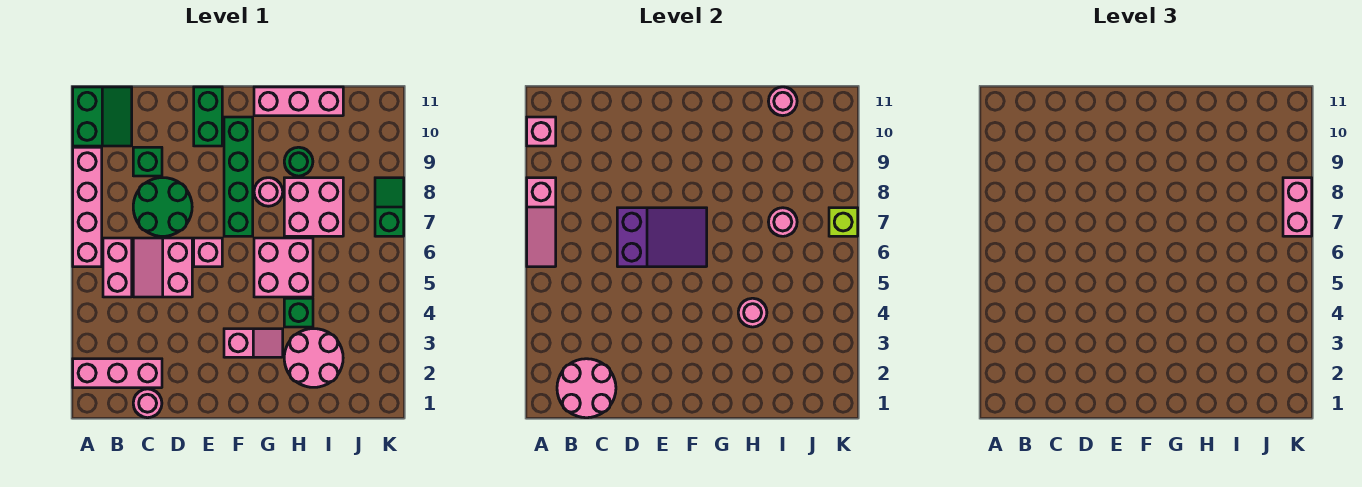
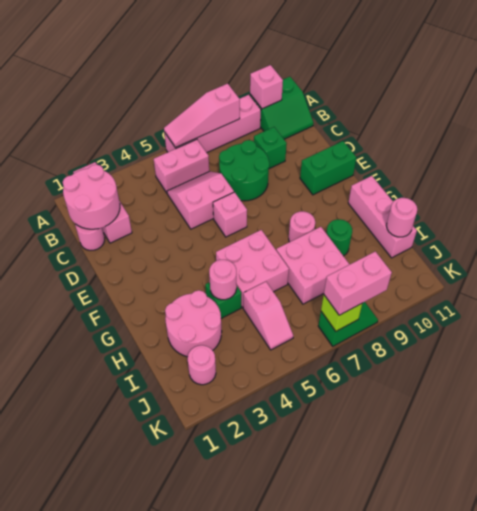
purple 2x3 slope [617,208,707,267] -> none
pink 1x2 slope [224,329,283,357] -> pink 1x2 slope moved to [243,282,293,350]
green 1x4 brick [224,117,253,236] -> none
pink 1x1 round brick [769,208,797,236] -> pink 1x1 round brick moved to [188,345,216,385]

